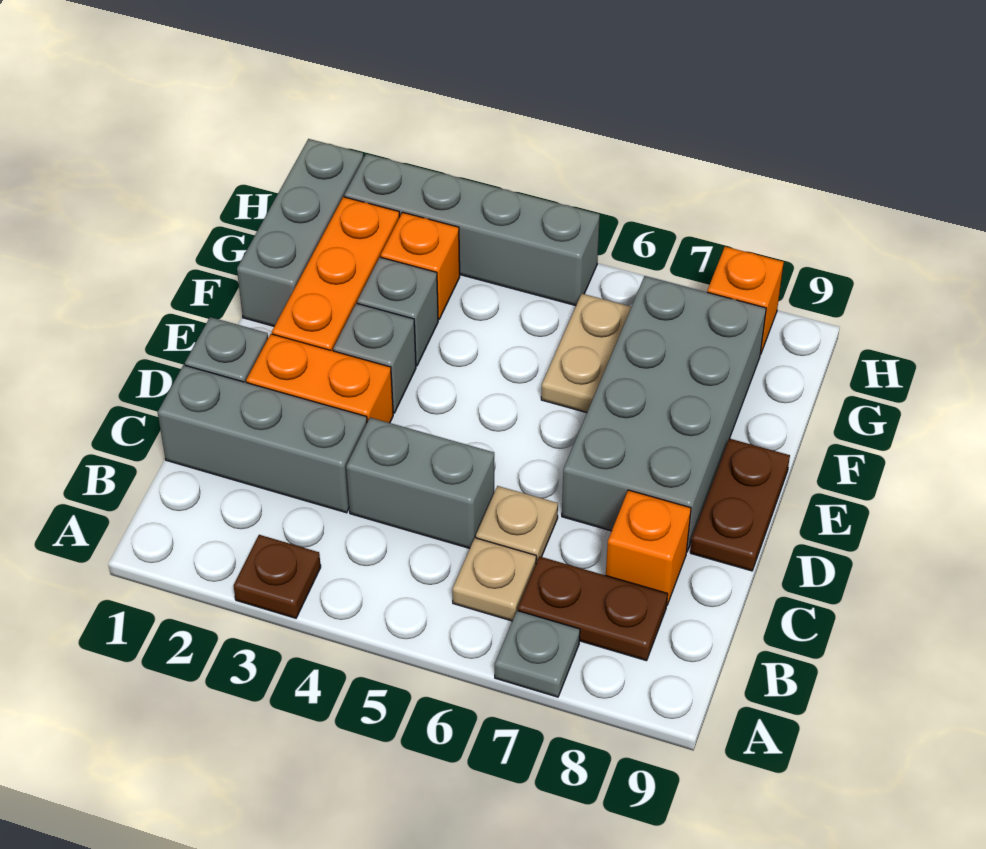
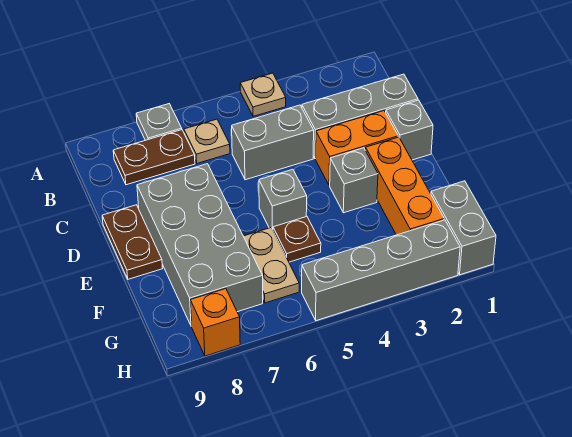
brown 1x1 plate [234,535,321,618] -> brown 1x1 plate moved to [273,216,321,262]
tan 1x1 plate [476,486,558,563] -> tan 1x1 plate moved to [240,73,286,116]
orange 1x1 brick [606,490,691,605] -> none
grey 1x3 brick [237,139,364,326] -> grey 1x2 brick [431,181,496,275]
grey 1x1 brick [357,257,438,366] -> grey 1x1 brick moved to [259,169,307,230]
orange 1x1 brick [381,212,460,320] -> none

